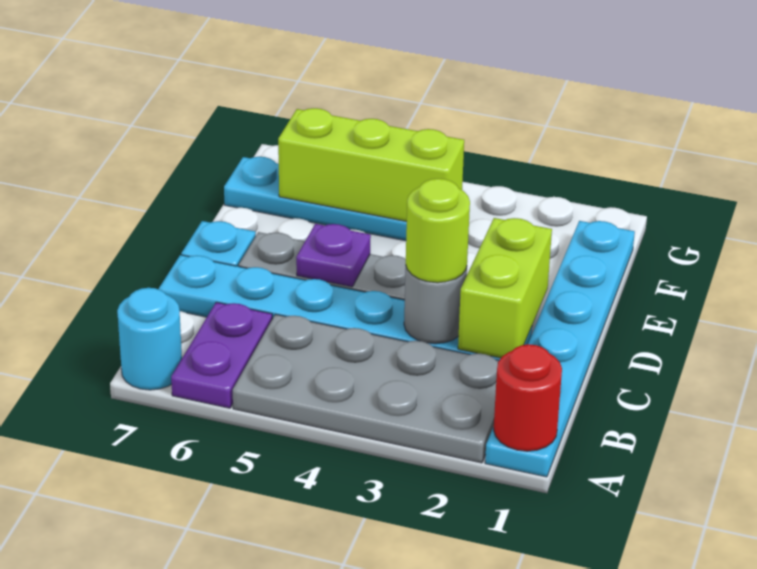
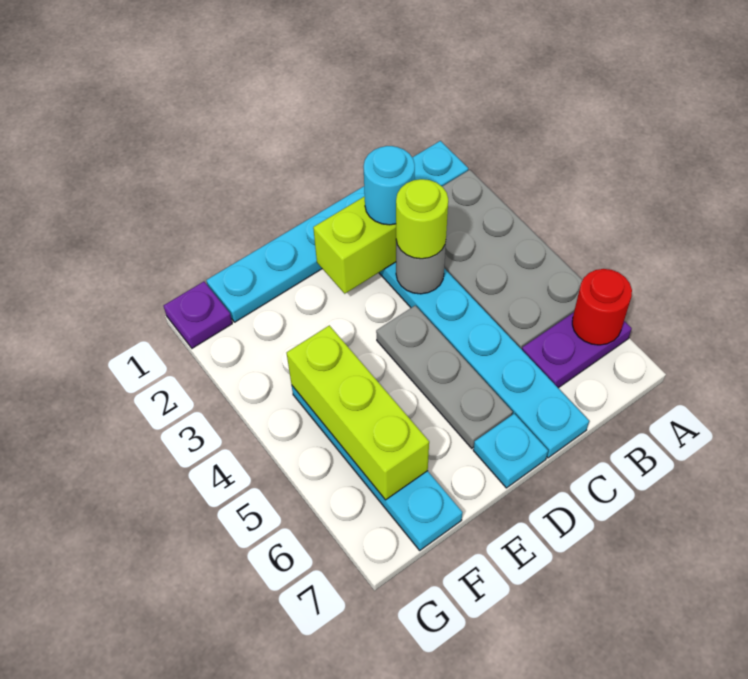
red 1x1 round brick [494,344,562,451] -> red 1x1 round brick moved to [572,269,632,345]
cyan 1x1 round brick [117,288,182,390] -> cyan 1x1 round brick moved to [363,146,415,225]
purple 1x1 plate [296,224,371,287] -> purple 1x1 plate moved to [164,282,232,348]

